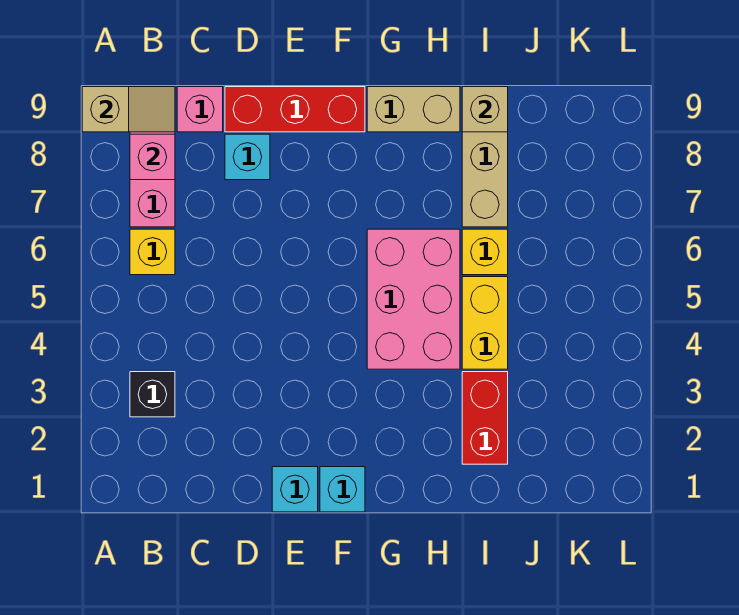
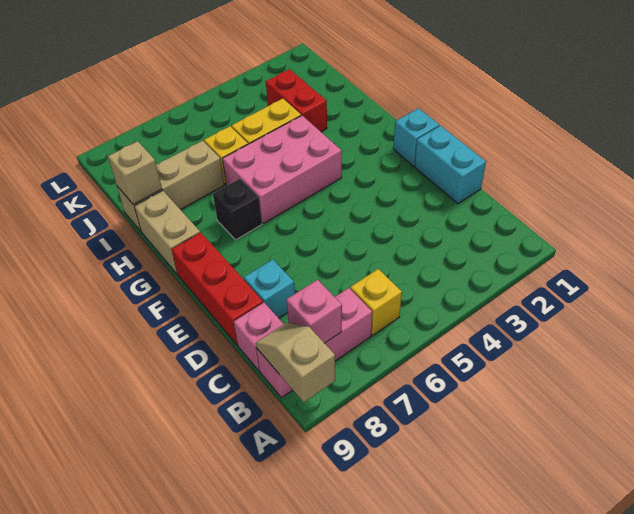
black 1x1 brick [130,372,175,417] -> black 1x1 brick moved to [213,179,262,240]
cyan 1x1 brick [272,467,318,512] -> cyan 1x2 brick [414,126,486,204]
red 1x2 brick [462,372,508,464] -> red 1x2 brick turned to [266,69,327,132]

